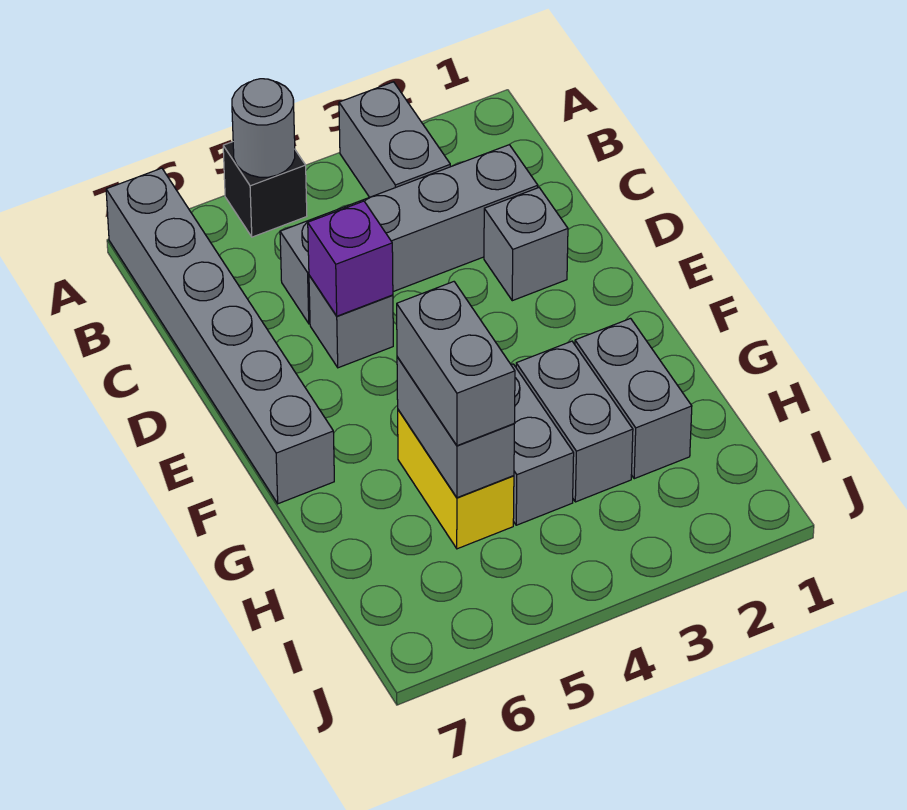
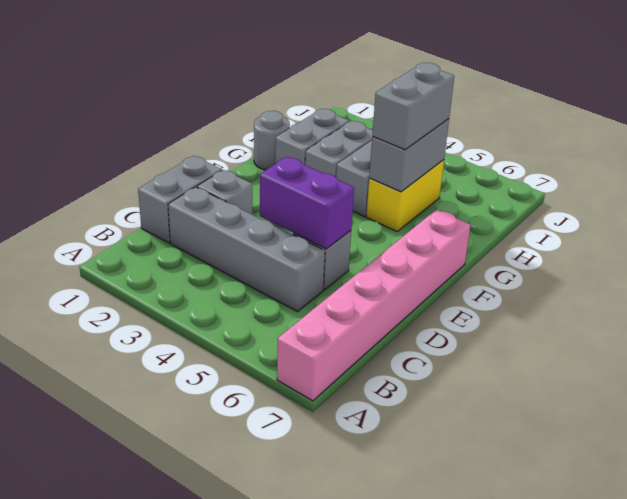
grey 1x2 brick [339,82,450,197] -> grey 1x2 brick moved to [138,156,222,243]
black 1x1 brick [223,142,307,237] -> none
grey 1x1 round brick [232,79,295,177] -> grey 1x1 round brick moved to [254,111,290,170]
grey 1x6 brick [106,168,334,504] -> pink 1x6 brick [277,210,471,401]
purple 1x1 brick [308,201,393,316] -> purple 1x2 brick [260,157,354,249]

